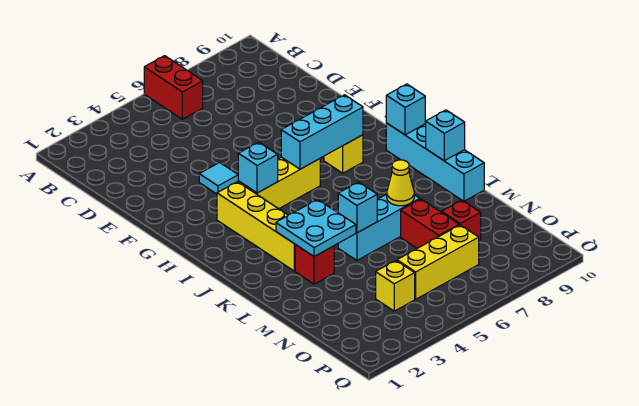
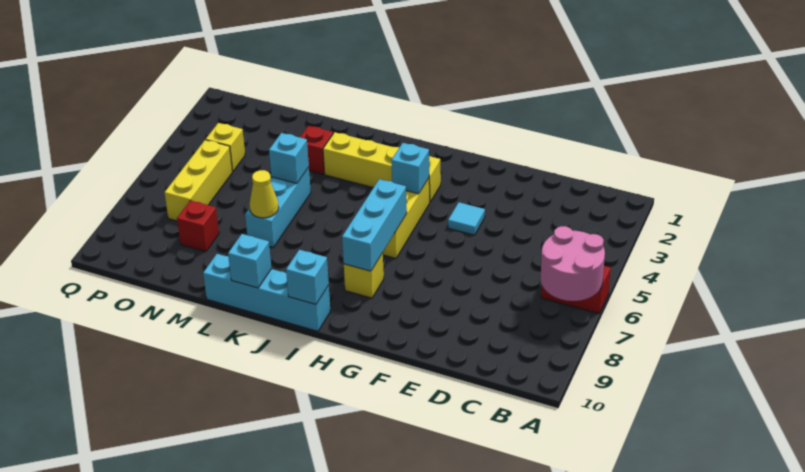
none -> pink 2x2 round brick [541,226,605,301]
cyan 2x2 plate [276,199,356,257] -> none
red 1x2 brick [401,199,459,248] -> none

